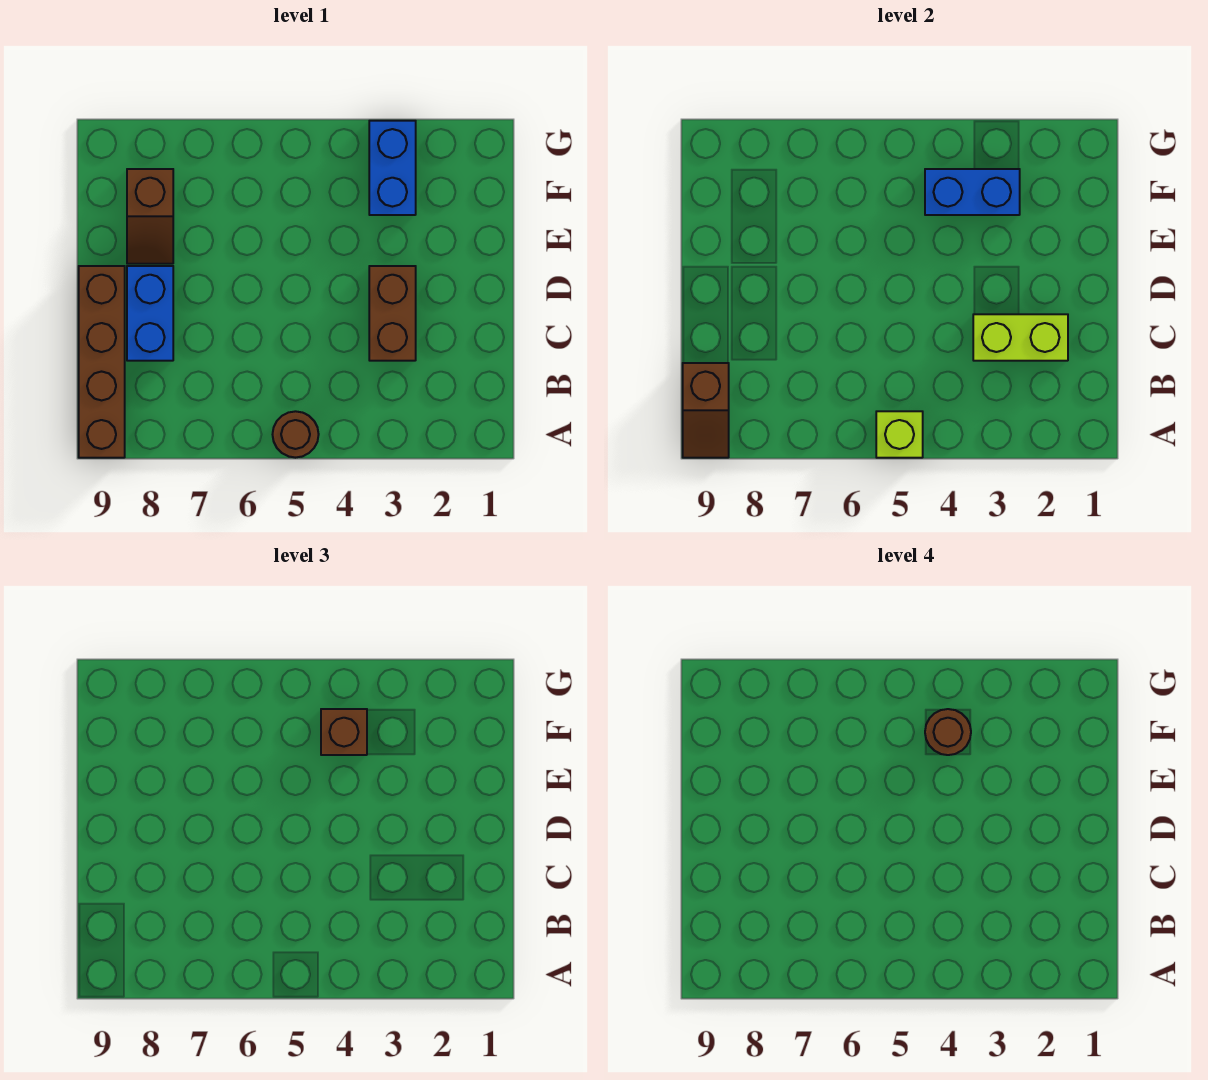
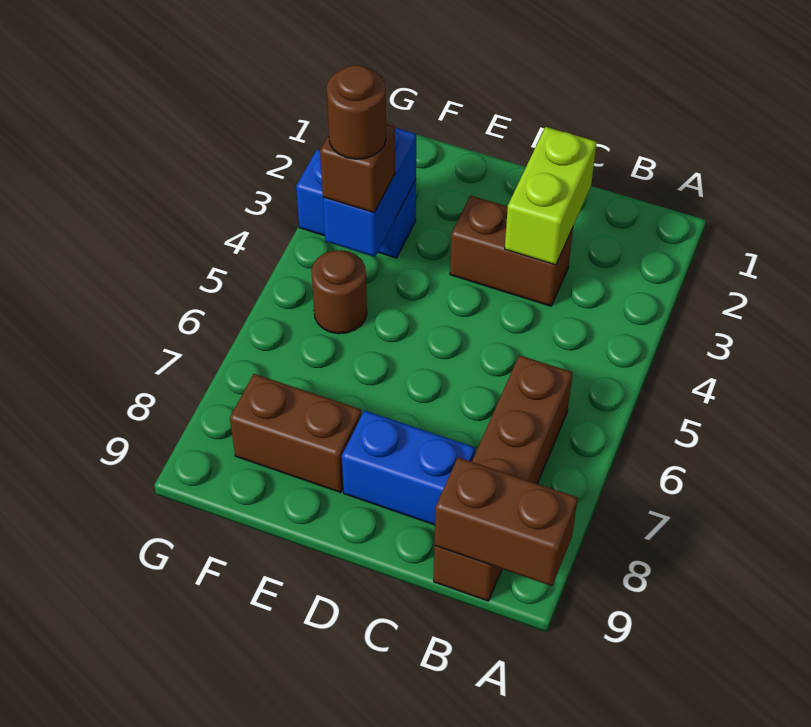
brown 1x1 round brick [273,411,319,458] -> brown 1x1 round brick moved to [311,250,367,334]
lime 1x1 brick [876,411,923,458] -> none
brown 1x4 brick [79,266,125,458] -> brown 1x4 brick turned to [434,355,573,601]
brown 1x2 slope [683,363,729,458] -> brown 1x2 brick [435,457,578,586]
brown 1x2 slope [127,169,173,264] -> brown 1x2 brick [230,374,362,493]

